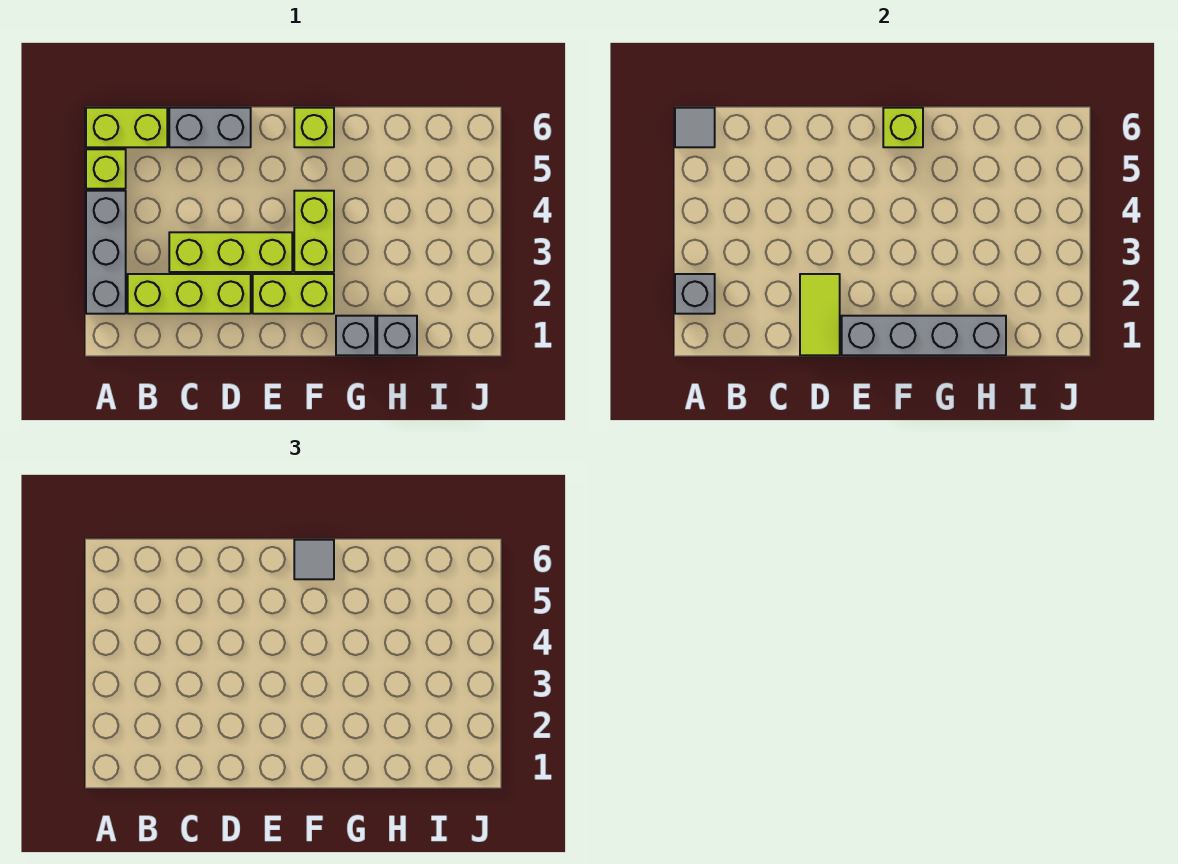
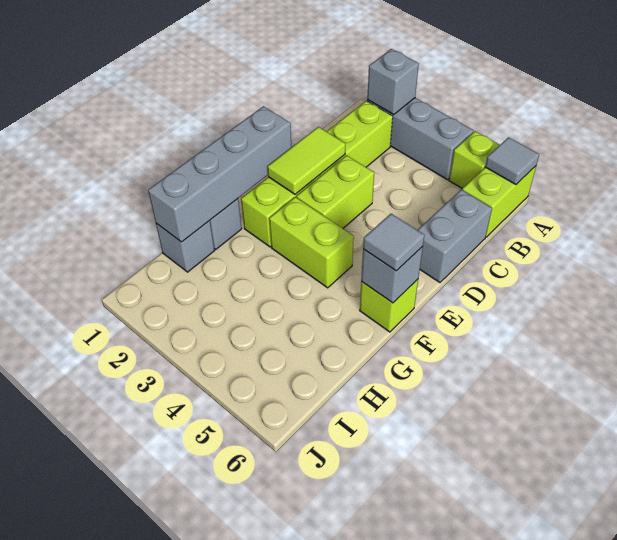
lime 1x3 brick [169,232,292,272] -> lime 1x2 brick [297,155,374,228]
lime 1x2 tile [800,274,840,355] -> lime 1x2 tile turned to [267,127,345,194]
lime 1x1 brick [883,108,923,147] -> grey 1x1 brick [361,246,423,303]

